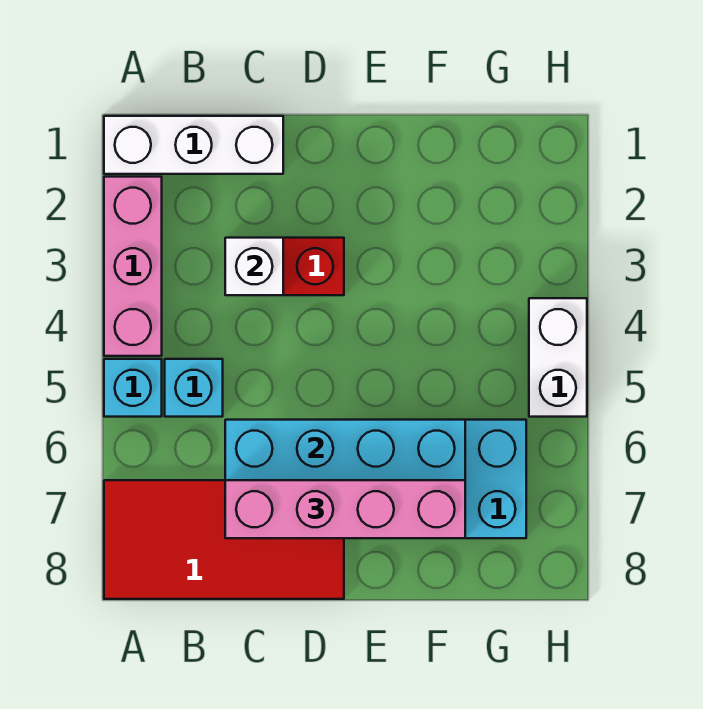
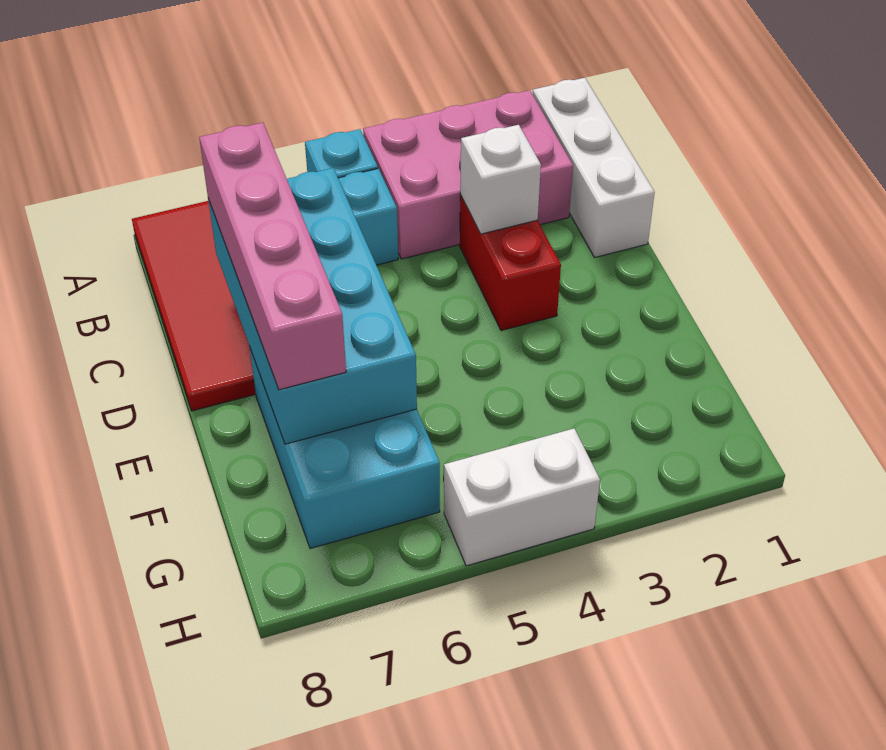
pink 1x3 brick [104,177,162,356] -> pink 2x3 brick [363,90,573,259]

